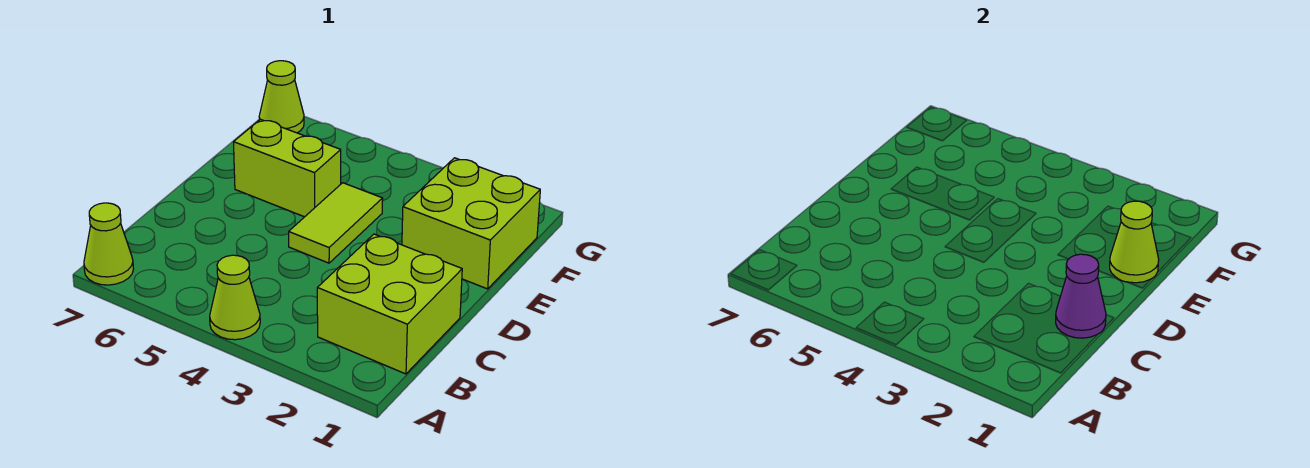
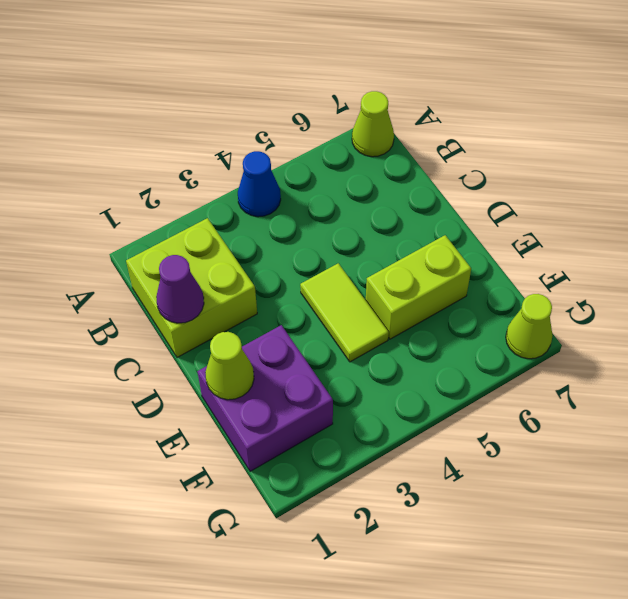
lime 1x1 cone [210,255,260,340] -> blue 1x1 cone [238,151,281,217]
lime 2x2 brick [402,158,540,289] -> purple 2x2 brick [197,325,333,471]

